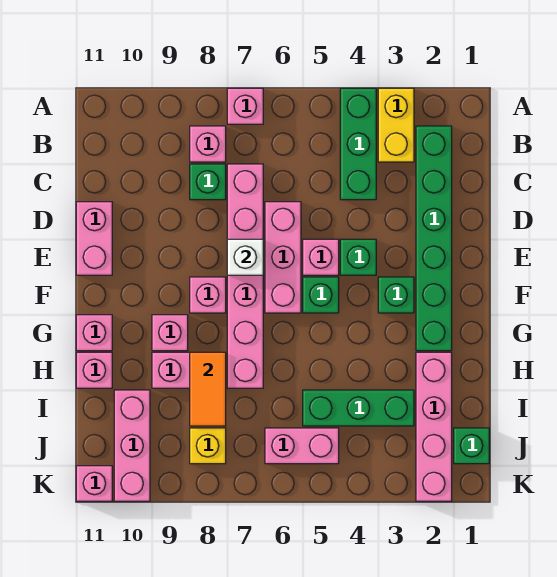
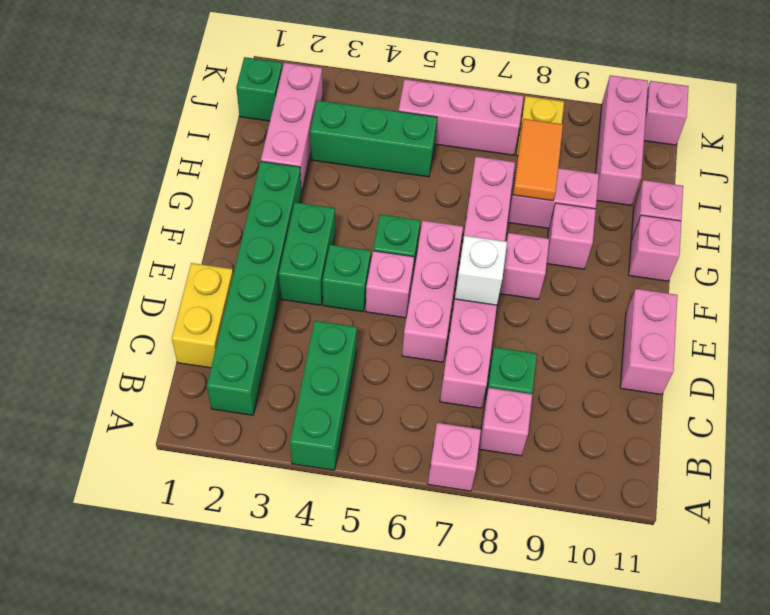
yellow 1x2 brick [378,88,414,162] -> yellow 1x2 brick moved to [172,263,233,368]
green 1x1 brick [378,277,414,313] -> green 1x2 brick [279,202,335,305]
pink 1x4 brick [416,352,452,501] -> pink 1x3 brick [261,63,323,193]
pink 1x2 brick [265,428,339,464] -> pink 1x3 brick [399,79,523,155]

